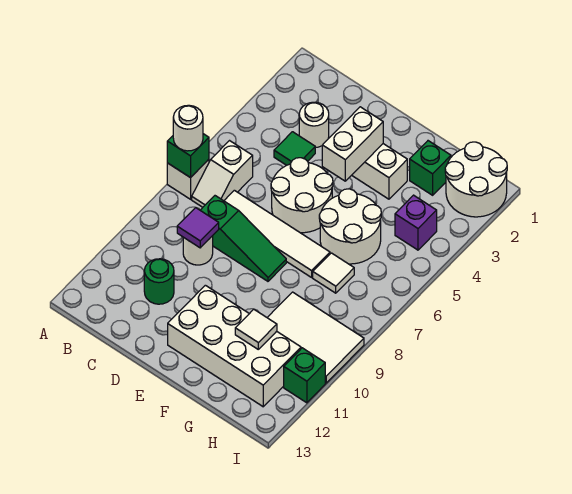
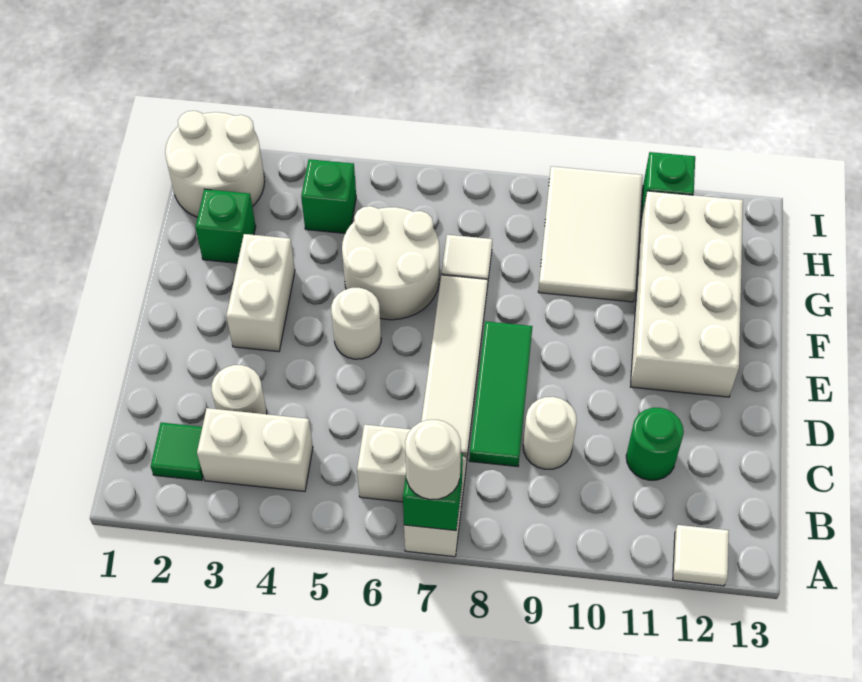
green 1x1 tile [274,132,315,165] -> green 1x1 tile moved to [151,423,203,481]
green 1x3 slope [200,196,286,281] -> green 1x3 tile [469,321,533,467]
purple 1x1 tile [177,208,219,248] -> none
white 2x2 round brick [271,158,333,233] -> white 1x1 round brick [331,288,381,359]
white 1x2 brick [322,107,383,181] -> white 1x2 brick moved to [197,408,313,491]
white 1x1 tile [235,309,277,349] -> white 1x1 tile moved to [673,525,729,586]
purple 1x1 brick [395,195,437,250] -> green 1x1 brick [301,159,356,233]

